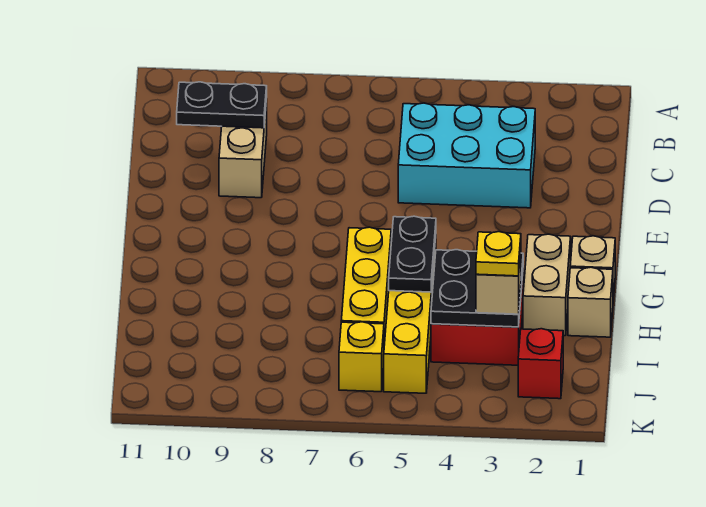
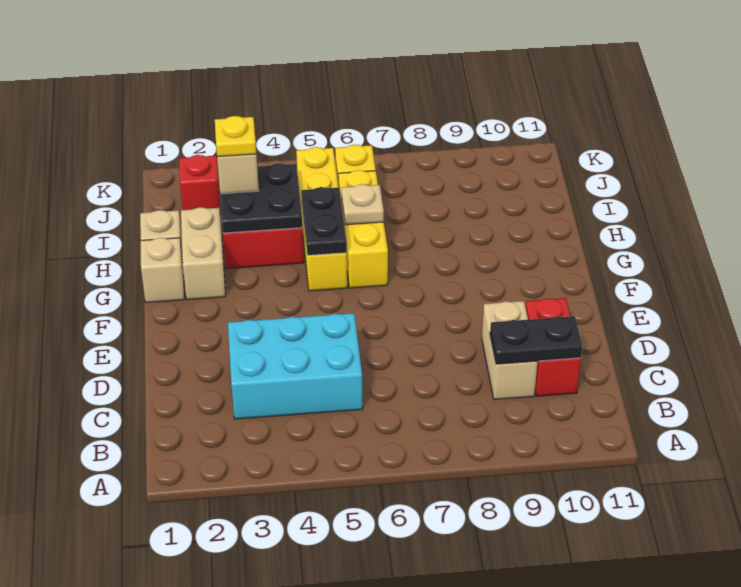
none -> red 1x2 brick [526,298,581,396]
none -> tan 1x1 plate [342,184,384,225]

